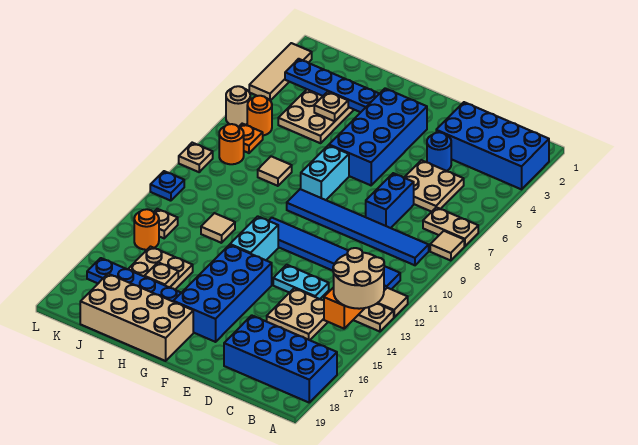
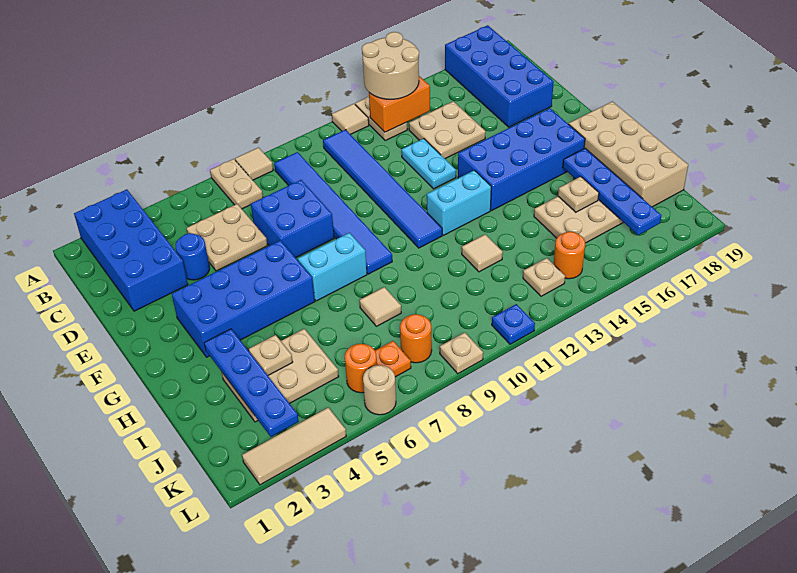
blue 1x2 brick [366,173,414,228] -> blue 2x2 brick [251,180,334,258]

